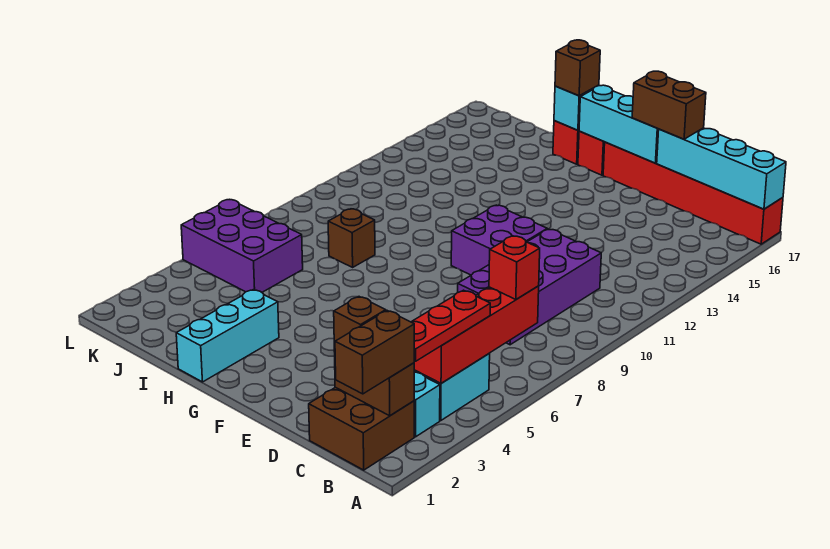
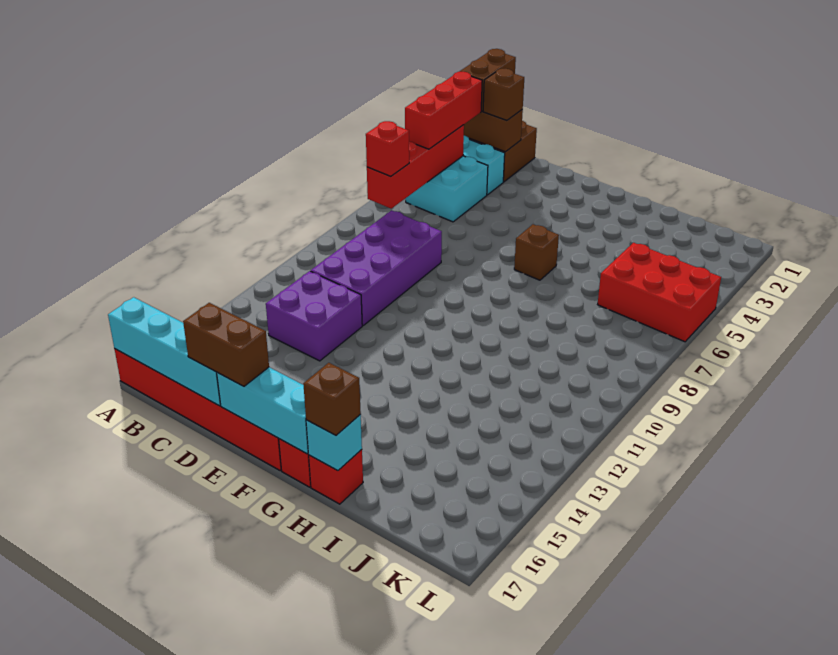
red 1x3 plate [412,290,490,361] -> red 1x3 brick [405,71,482,149]
purple 2x2 brick [451,205,547,275] -> purple 2x2 brick moved to [266,271,362,361]
cyan 1x3 brick [176,290,279,382] -> none
brown 1x1 brick [328,209,375,267] -> brown 1x1 brick moved to [514,224,559,280]
purple 2x3 brick [181,200,303,292] -> red 2x3 brick [598,243,721,342]

